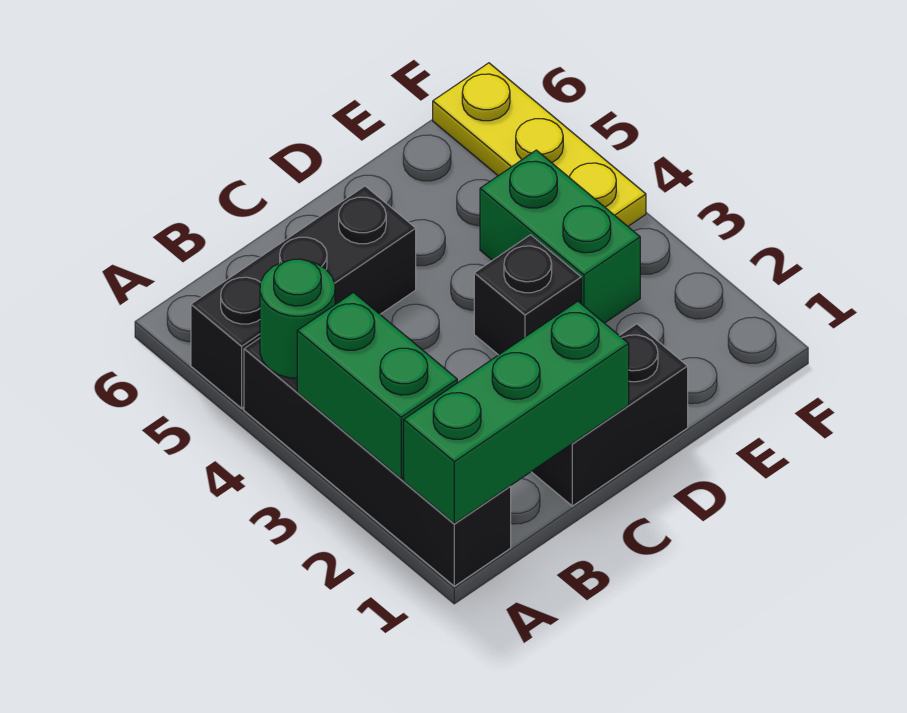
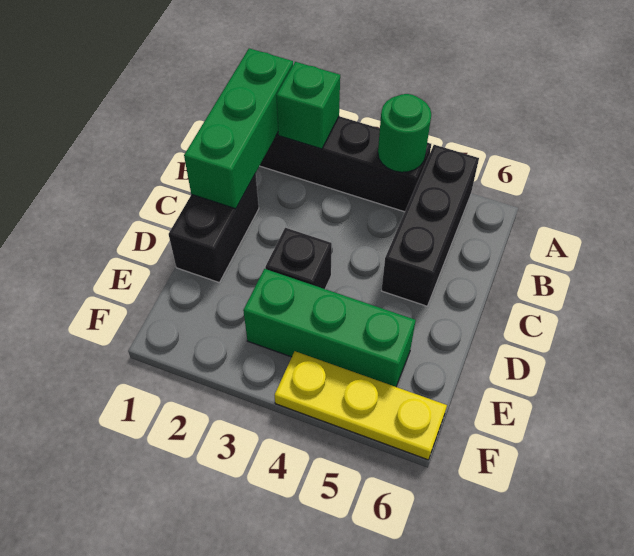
green 1x2 brick [297,293,457,479] -> green 1x1 brick [276,62,340,149]
green 1x2 brick [480,150,640,323] -> green 1x3 brick [243,269,416,387]

